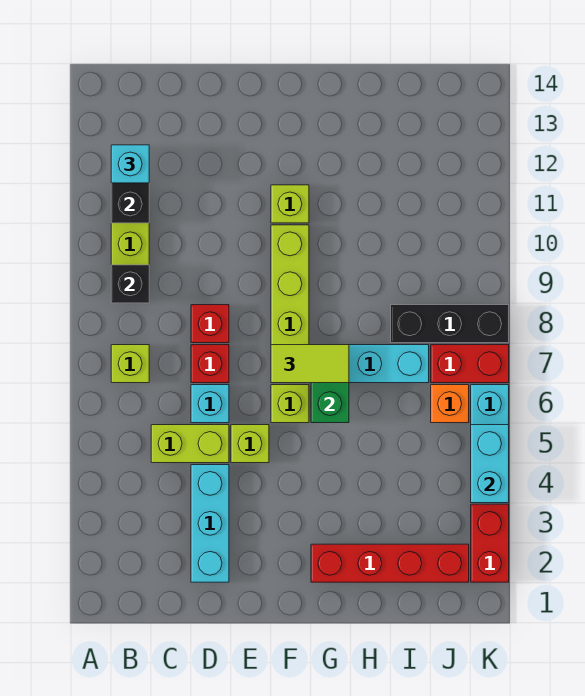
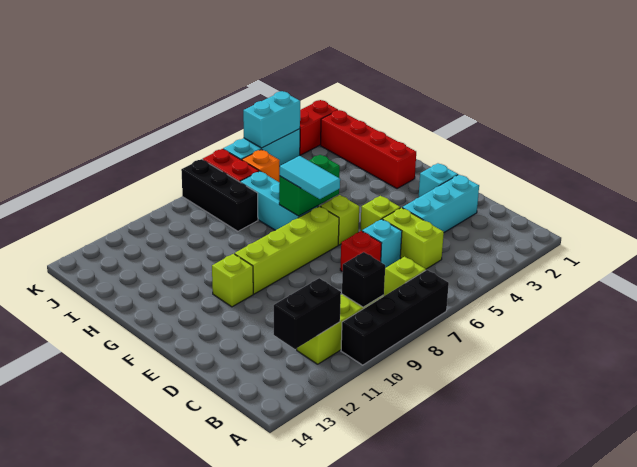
none -> black 1x4 brick [341,270,449,365]
cyan 1x1 brick [111,145,149,183] -> cyan 1x1 brick moved to [419,163,458,197]
red 1x1 brick [191,305,229,343] -> none
lime 1x2 tile [271,345,349,383] -> cyan 1x2 tile [279,156,340,199]

